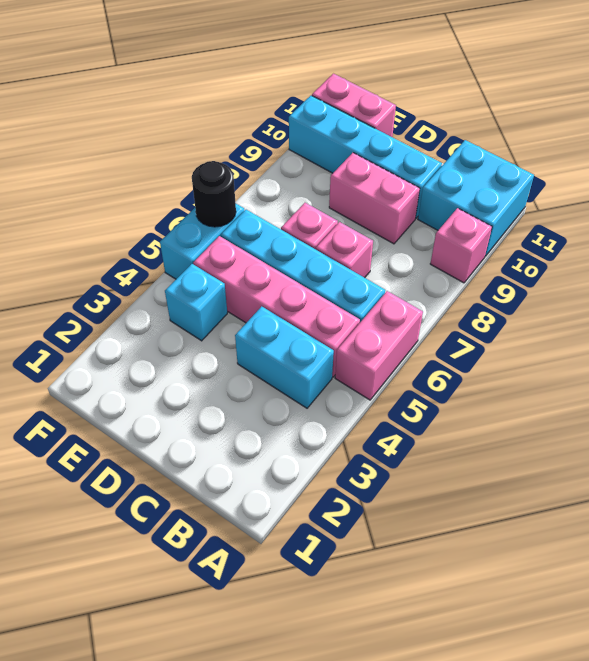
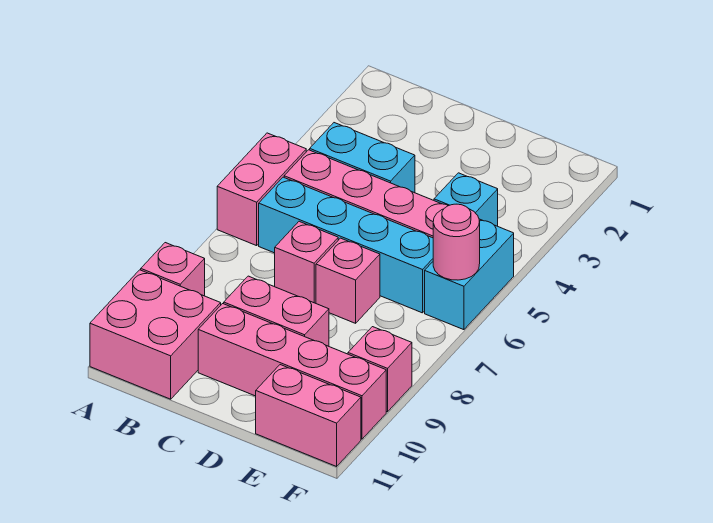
cyan 2x2 brick [418,140,534,256] -> pink 2x2 brick [90,270,221,399]
cyan 1x4 brick [289,96,442,218] -> pink 1x4 brick [198,304,386,439]
black 1x1 round brick [192,161,236,227] -> pink 1x1 round brick [433,204,480,280]
none -> pink 1x1 brick [348,327,412,412]

